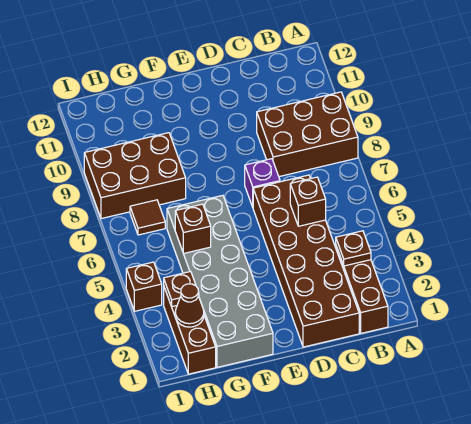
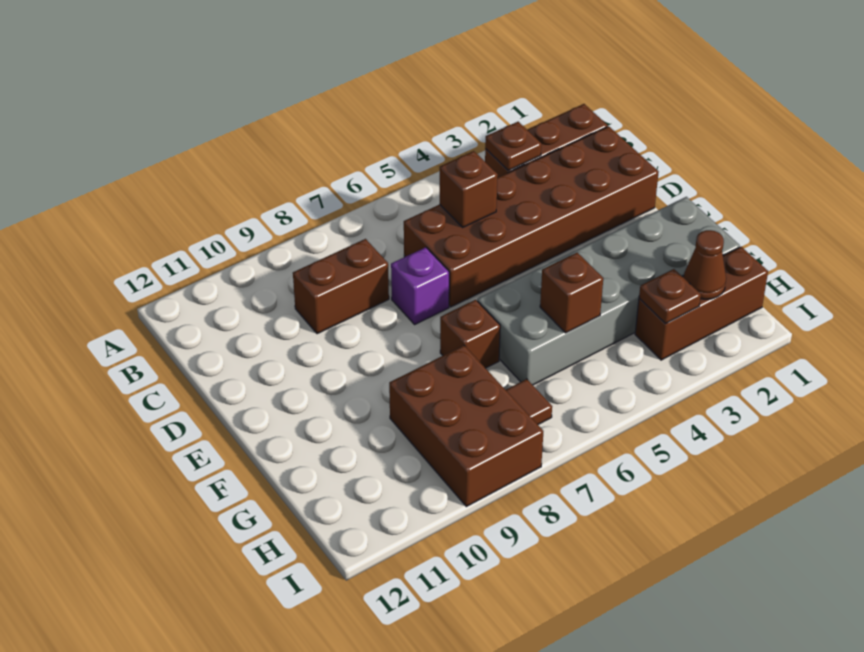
brown 2x3 brick [257,92,358,177] -> brown 1x2 brick [293,239,389,334]
brown 1x1 brick [126,262,162,311] -> brown 1x1 brick moved to [440,300,500,368]

